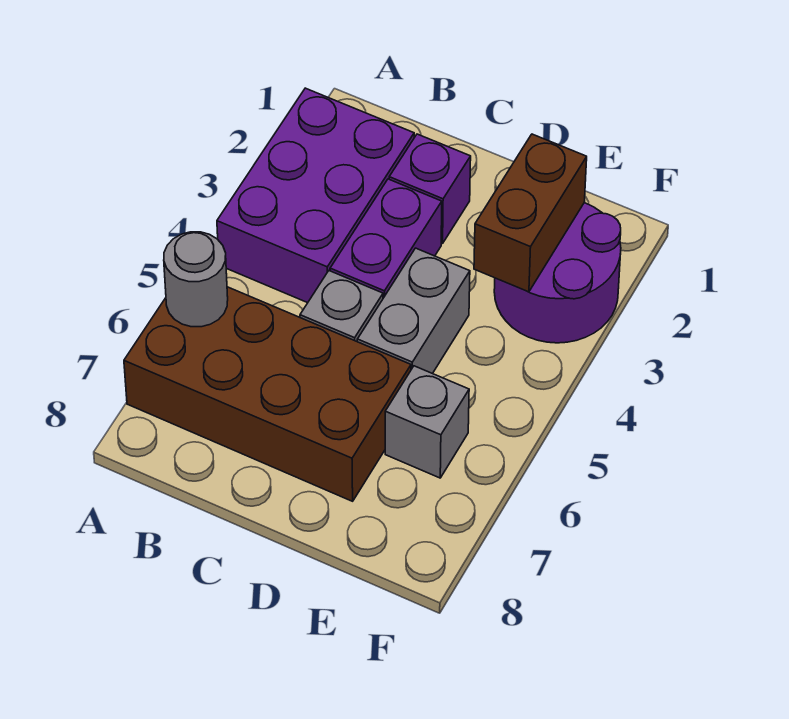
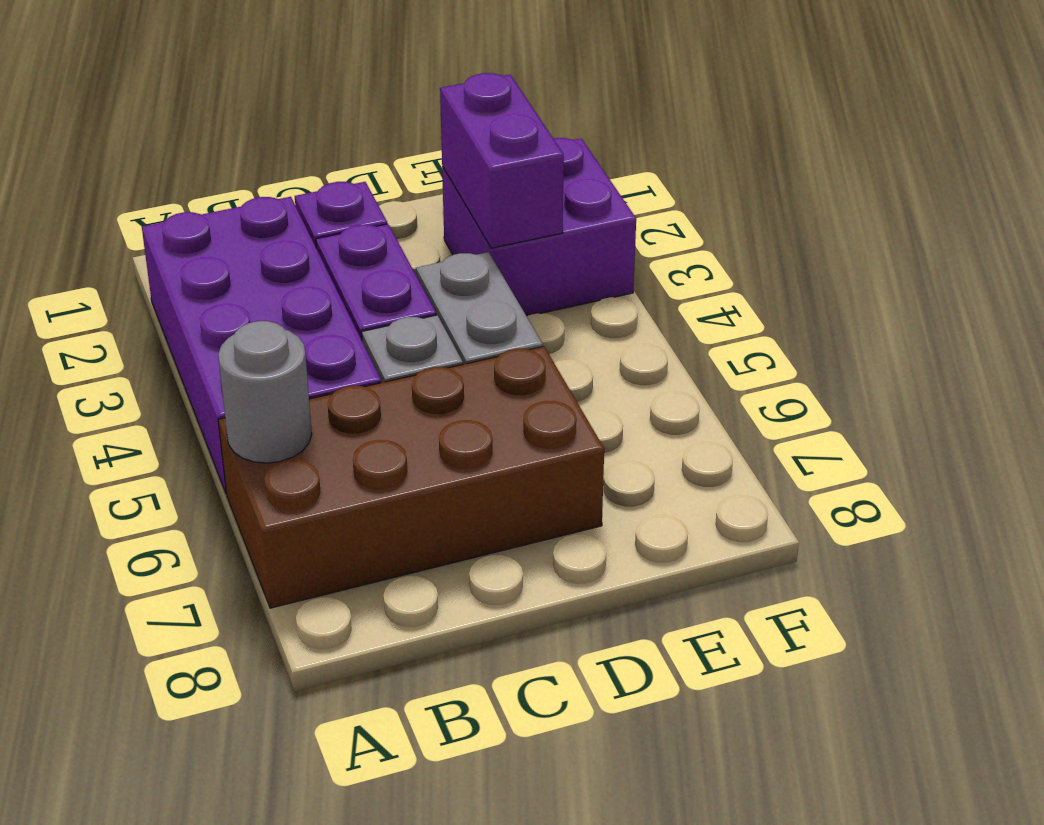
purple 2x3 brick [217,88,414,303] -> purple 2x4 brick [142,197,381,494]
purple 2x2 round brick [494,203,621,343] -> purple 2x2 brick [442,138,636,316]
brown 1x2 brick [474,134,587,292] -> purple 1x2 brick [440,73,564,248]
grey 1x1 brick [385,366,469,478] -> none

